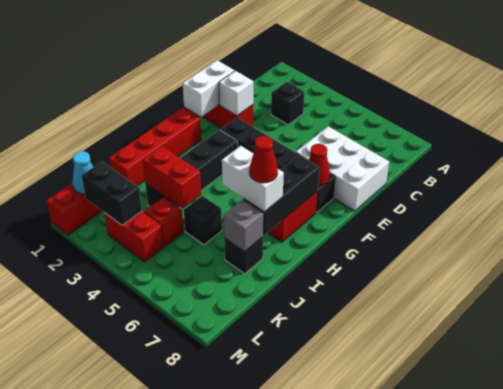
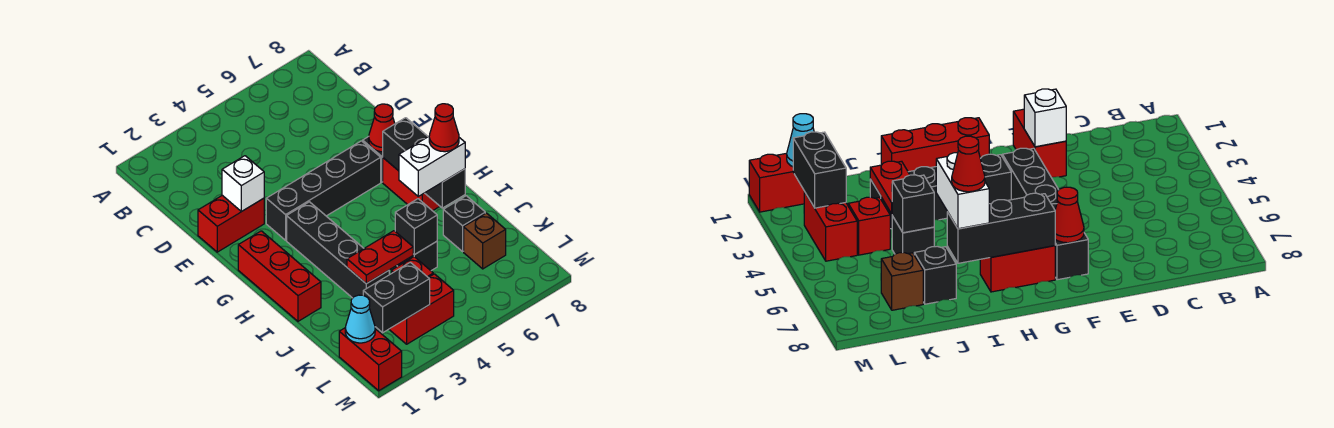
black 1x1 brick [271,82,304,125] -> black 1x1 brick moved to [395,199,437,255]
white 2x3 brick [296,126,389,211] -> none
white 1x2 brick [183,60,235,117] -> none
red 1x4 brick [109,107,201,186] -> red 1x3 brick [238,231,321,321]
red 1x2 brick [143,146,201,208] -> red 1x2 plate [347,231,413,284]
grey 1x1 brick [224,199,263,252] -> none
none -> brown 1x1 brick [464,213,506,269]

